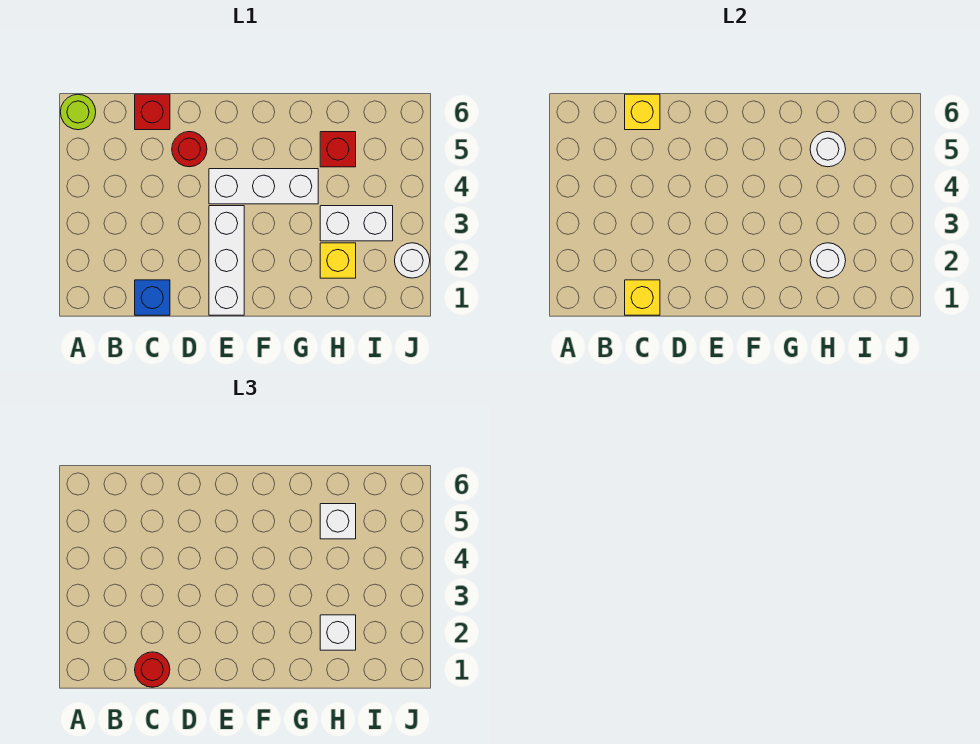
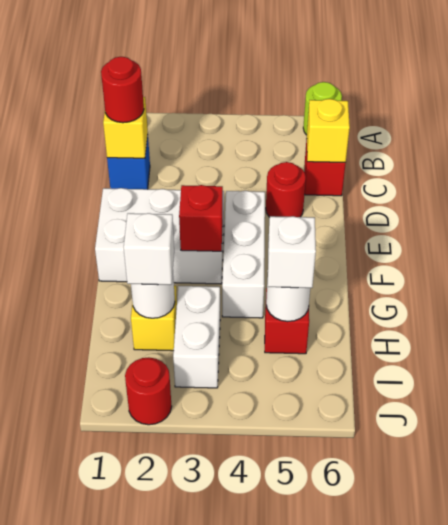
white 1x3 brick [209,206,244,315] -> white 2x3 brick [95,188,224,284]
none -> red 1x1 brick [179,185,223,251]
white 1x1 round brick [395,243,430,278] -> red 1x1 round brick [125,357,172,425]

